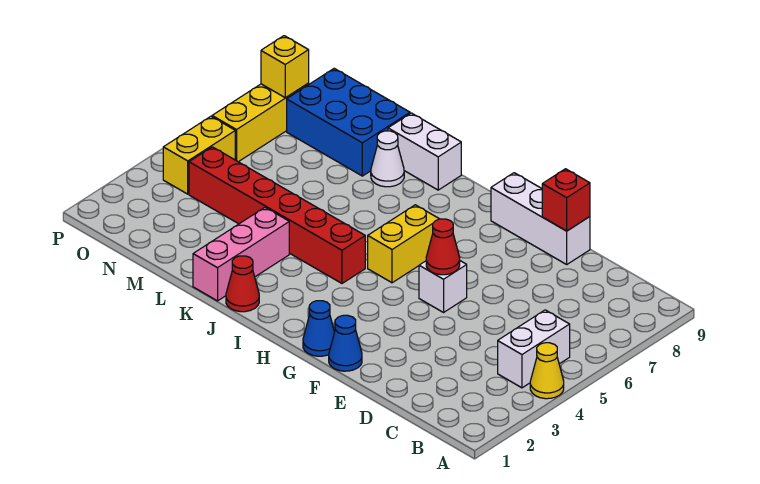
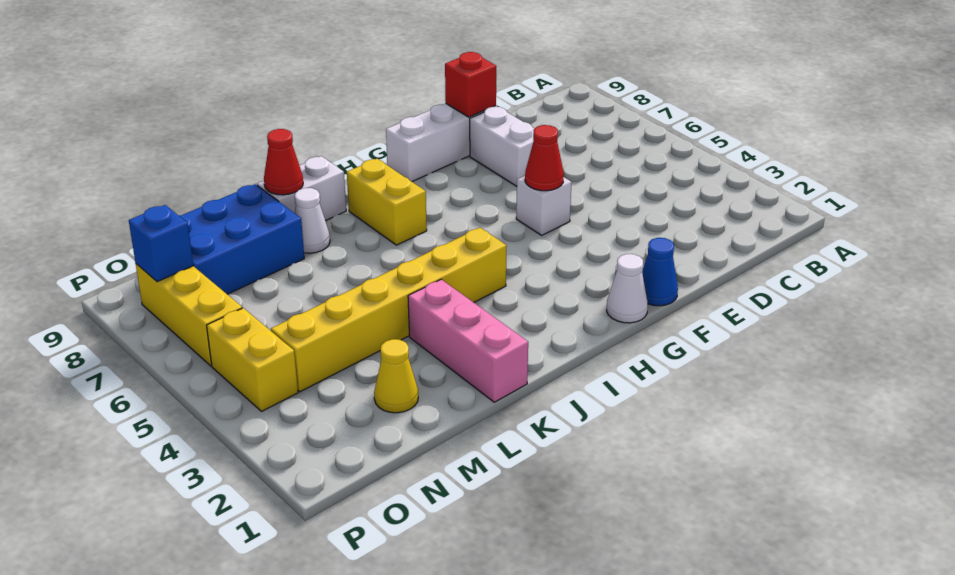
yellow 1x1 cone [530,343,564,399] -> yellow 1x1 cone moved to [374,339,418,413]
white 1x2 brick [498,310,570,388] -> white 1x2 brick moved to [470,107,535,186]
blue 1x1 cone [303,301,334,356] -> white 1x1 cone [607,254,648,323]
yellow 1x2 brick [368,205,439,283] -> yellow 1x2 brick moved to [347,159,427,245]
red 1x6 brick [189,147,365,283] -> yellow 1x6 brick [271,228,507,392]
red 1x1 cone [226,256,259,312] -> red 1x1 cone moved to [264,129,303,195]
yellow 1x1 brick [261,36,309,98] -> blue 1x1 brick [129,205,193,282]

